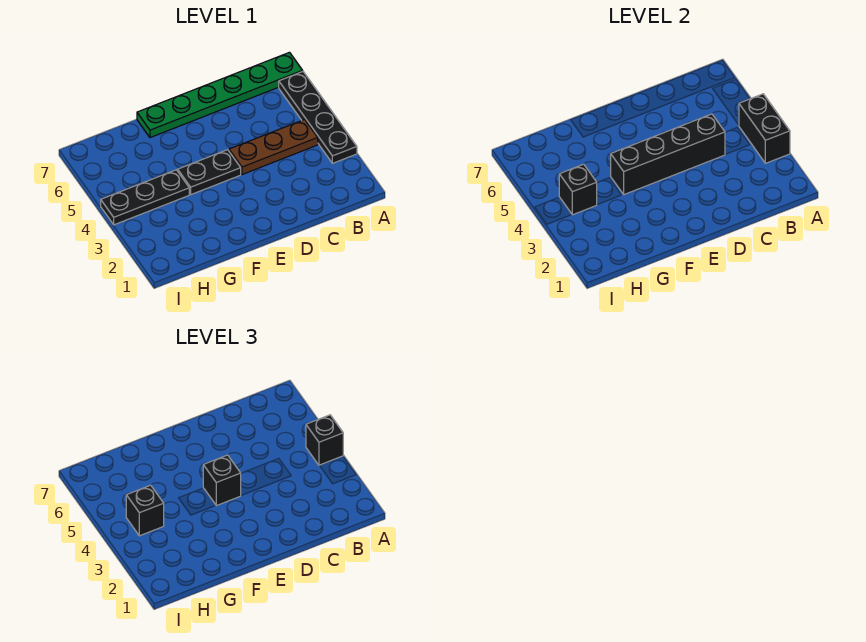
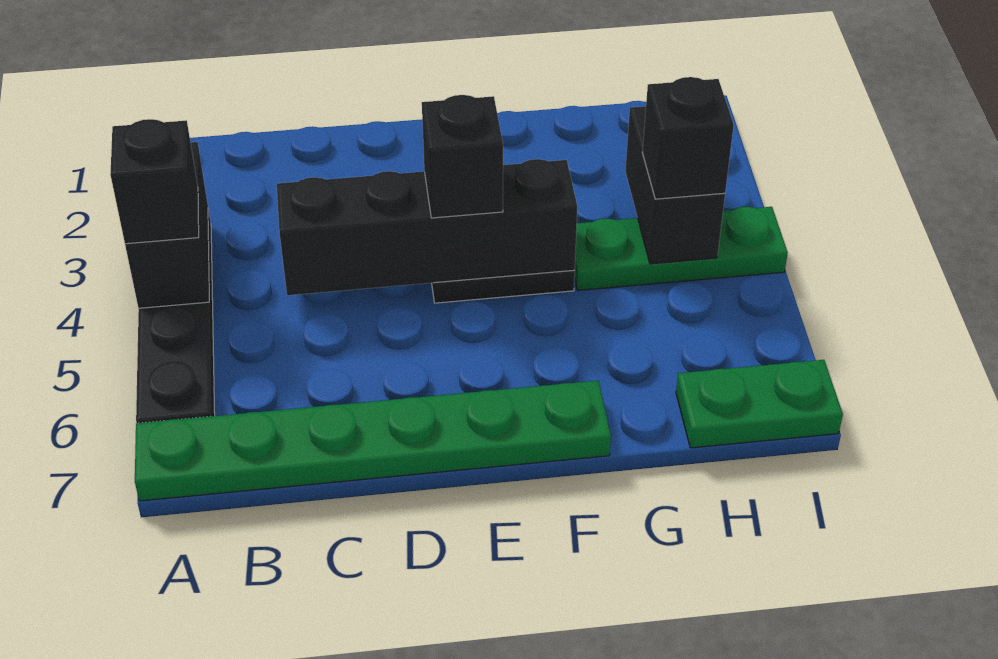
brown 1x3 plate [229,120,318,175] -> none
black 1x3 plate [101,170,189,225] -> green 1x3 plate [574,207,788,290]
black 1x1 brick [559,164,597,215] -> black 1x2 brick [625,106,725,264]
none -> green 1x2 plate [676,360,843,448]

